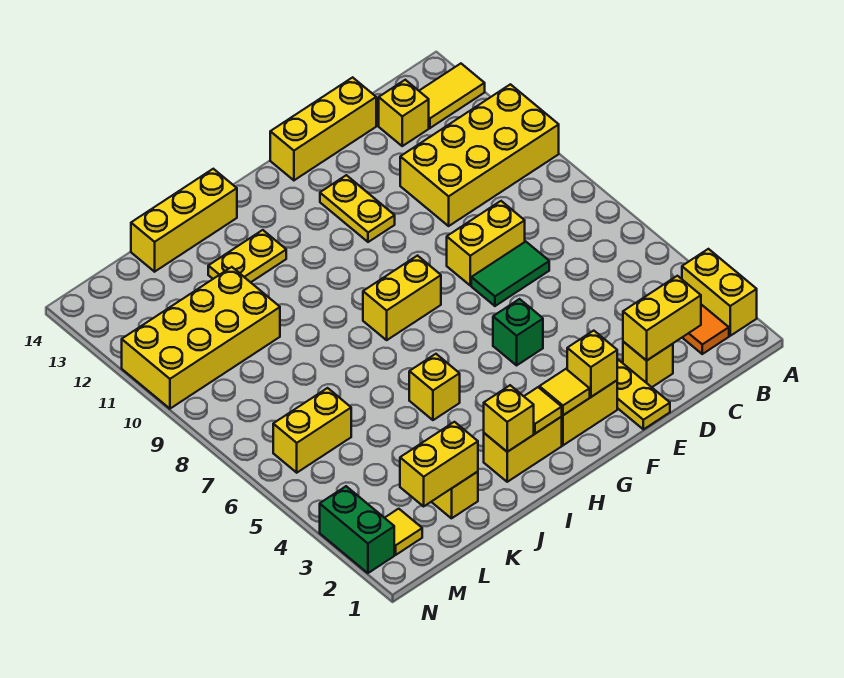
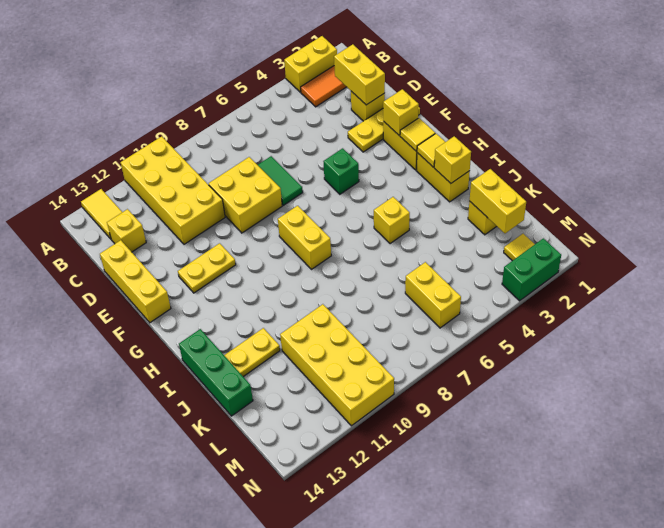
yellow 1x2 brick [447,201,525,285] -> yellow 2x2 brick [209,157,282,233]
yellow 1x2 plate [208,230,286,282] -> yellow 1x2 plate turned to [224,328,280,377]
yellow 1x3 brick [131,169,237,272] -> green 1x3 brick [179,329,253,416]

